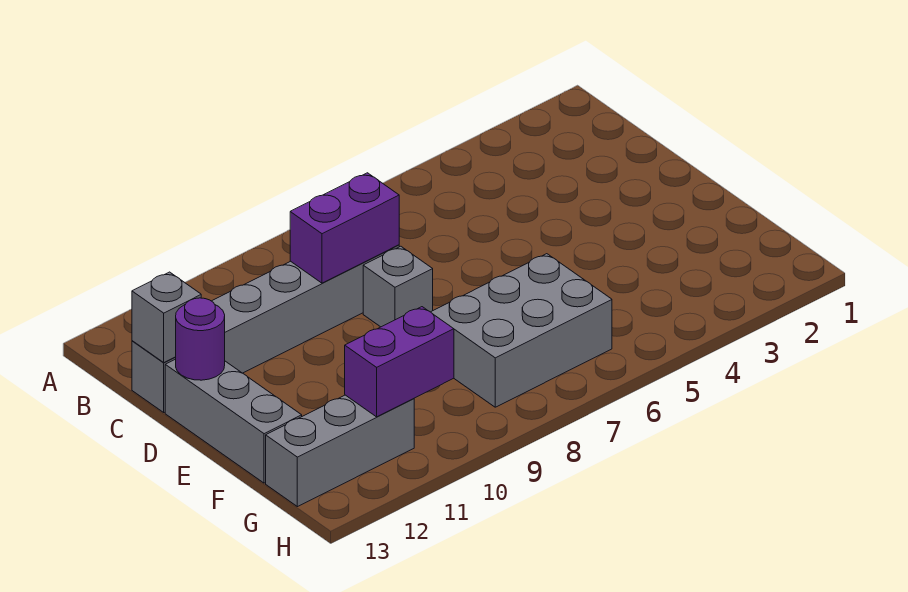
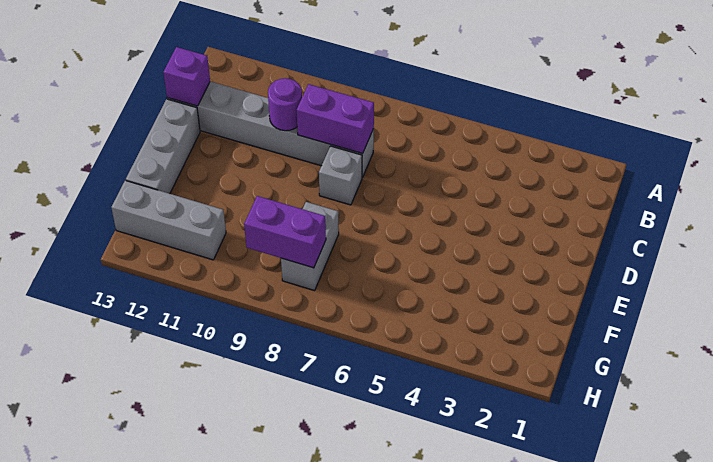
grey 1x1 brick [132,272,201,362] -> purple 1x1 brick [163,47,210,106]
purple 1x1 round brick [176,298,225,380] -> purple 1x1 round brick moved to [268,78,302,131]
grey 2x3 brick [431,254,612,407] -> grey 1x2 brick [281,202,339,291]
purple 1x2 brick [345,307,454,417] -> purple 1x2 brick moved to [244,196,326,268]

